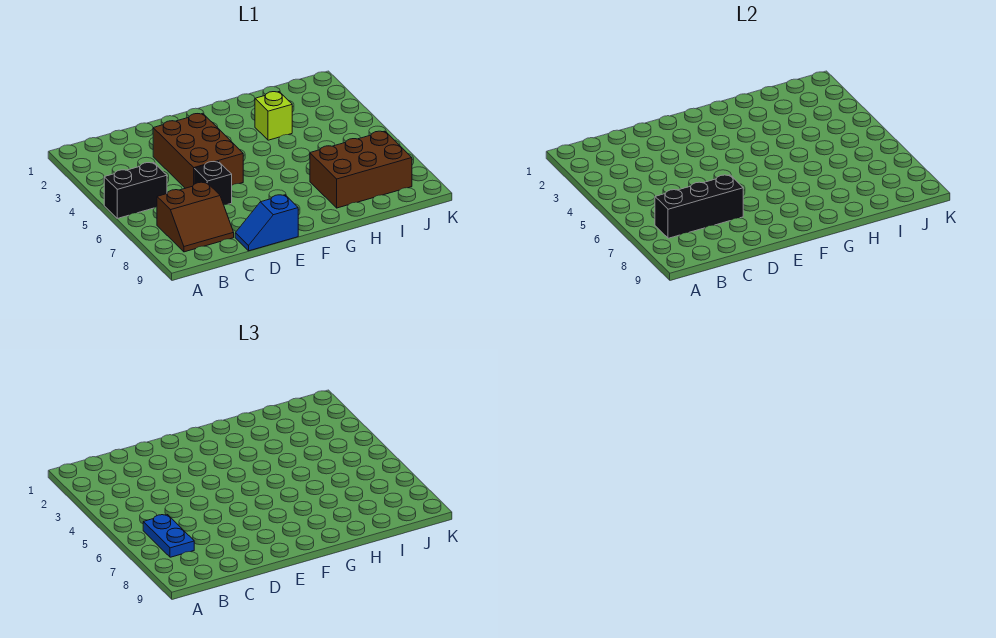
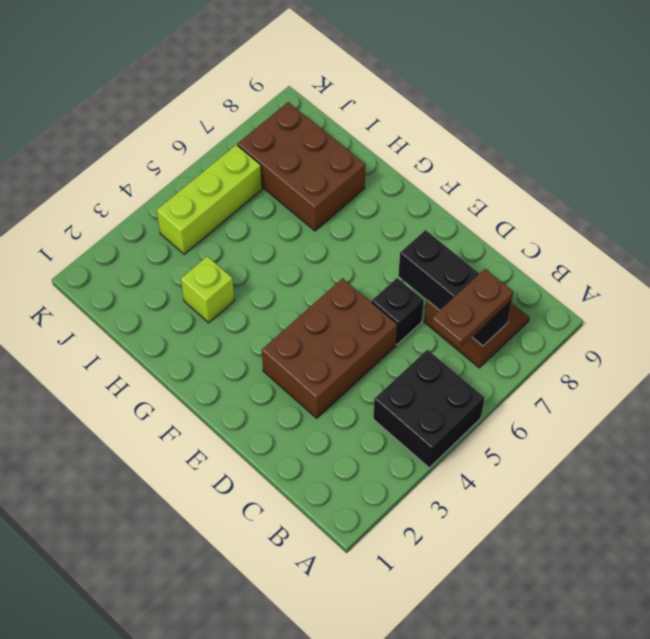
black 1x2 brick [104,163,167,218] -> black 2x2 brick [373,350,485,468]
blue 1x2 plate [143,515,194,557] -> brown 1x2 plate [431,269,514,348]
blue 1x2 slope [235,195,298,251] -> none
none -> lime 1x3 brick [157,145,262,254]

